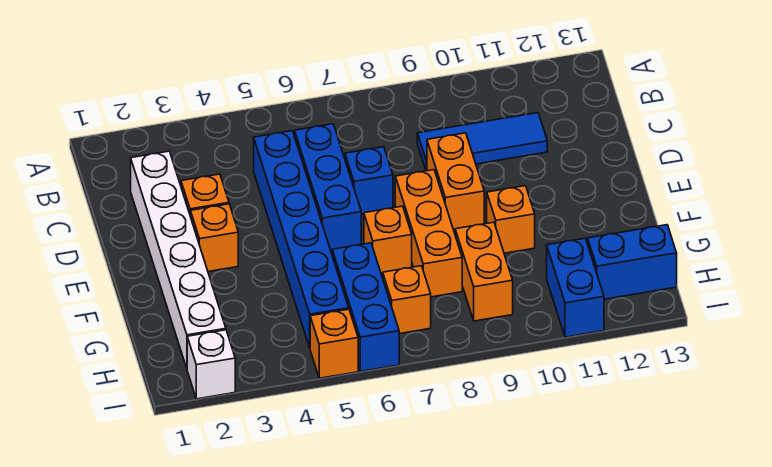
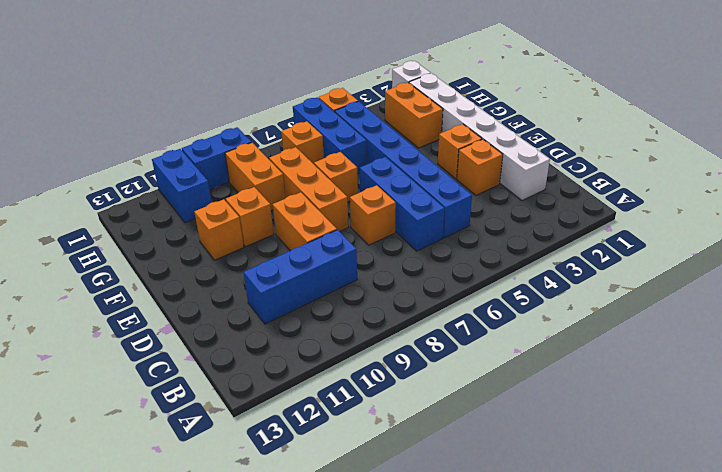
blue 1x3 tile [417,113,547,171] -> blue 1x3 brick [244,230,357,324]
blue 1x1 brick [345,147,393,215] -> orange 1x1 brick [350,185,396,245]
none -> orange 1x1 brick [194,199,244,260]
none -> orange 1x2 brick [385,83,443,148]
blue 1x2 brick [588,225,677,299] -> blue 1x2 brick moved to [182,127,251,189]

